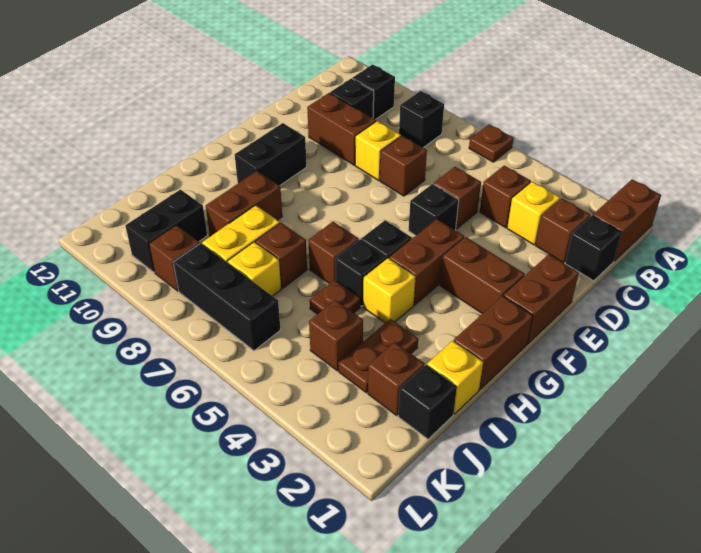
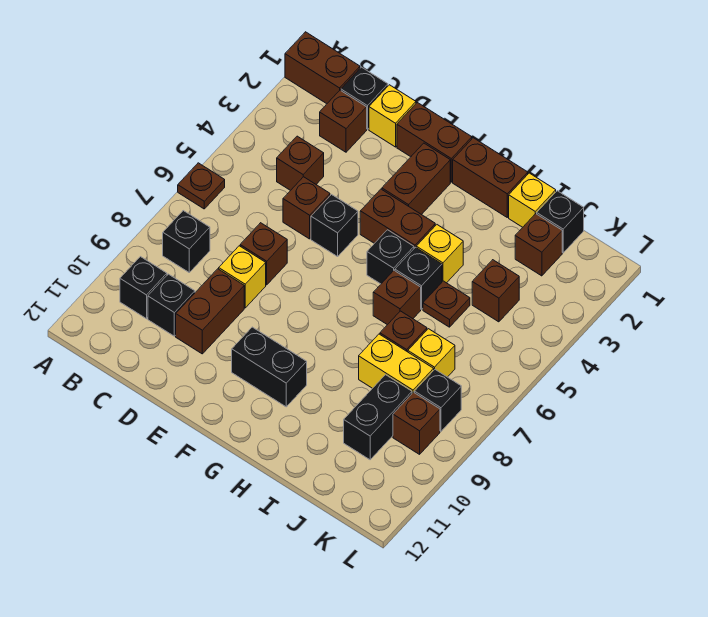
yellow 1x1 brick [507,182,560,245] -> yellow 1x1 brick moved to [369,85,416,147]
brown 1x2 brick [206,171,282,236] -> none
brown 1x2 plate [338,319,418,393] -> none
black 1x2 brick [125,190,207,272] -> black 1x2 brick turned to [344,375,412,460]
black 1x3 brick [173,243,281,351] -> black 1x1 brick [414,370,461,431]

